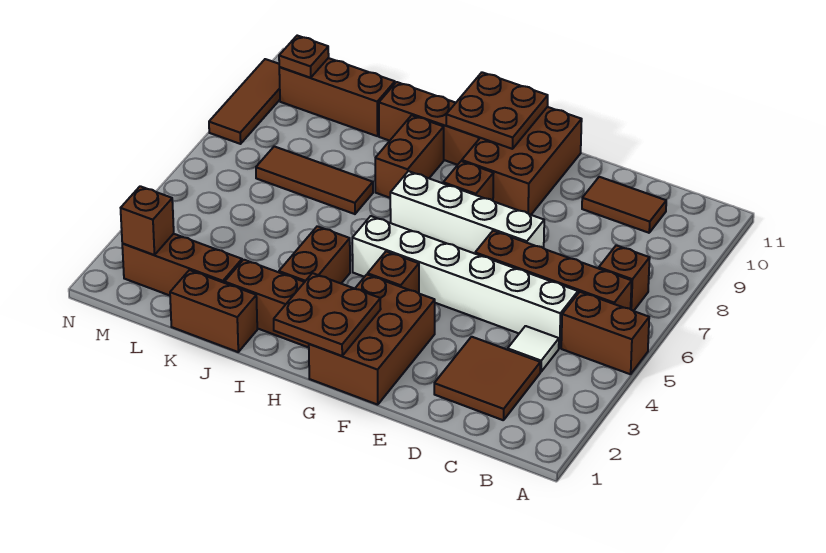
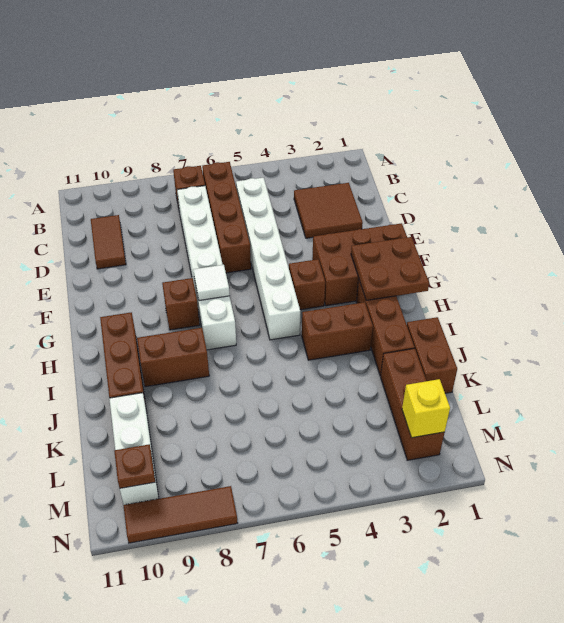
brown 1x2 brick [561,292,649,374] -> none
white 1x1 tile [508,326,559,372] -> white 1x1 tile moved to [193,265,230,301]
white 1x4 brick [390,171,544,254] -> white 1x6 brick [177,186,236,350]
brown 2x3 brick [462,107,582,215] -> none
brown 2x2 plate [446,72,548,149] -> none
brown 1x3 tile [256,146,373,214] -> none
brown 1x3 brick [279,58,395,136] -> white 1x3 brick [109,393,159,505]
brown 1x1 brick [121,186,174,255] -> yellow 1x1 brick [402,379,450,438]

